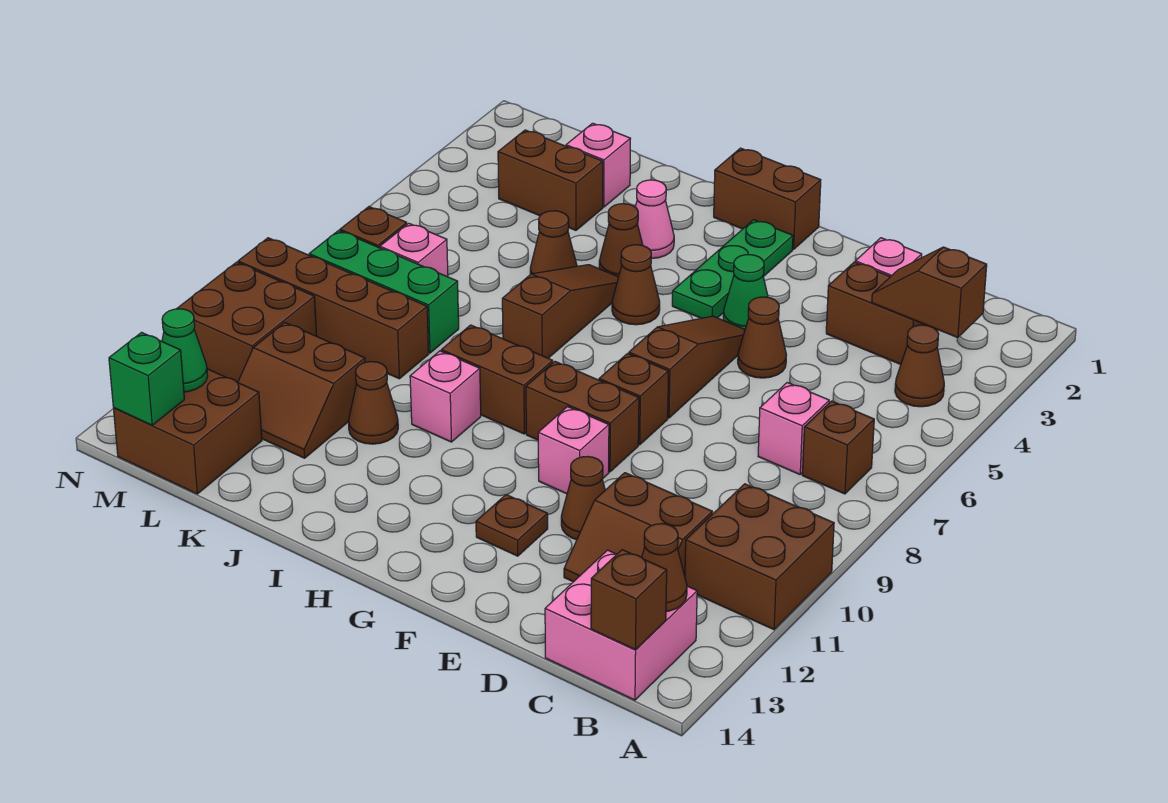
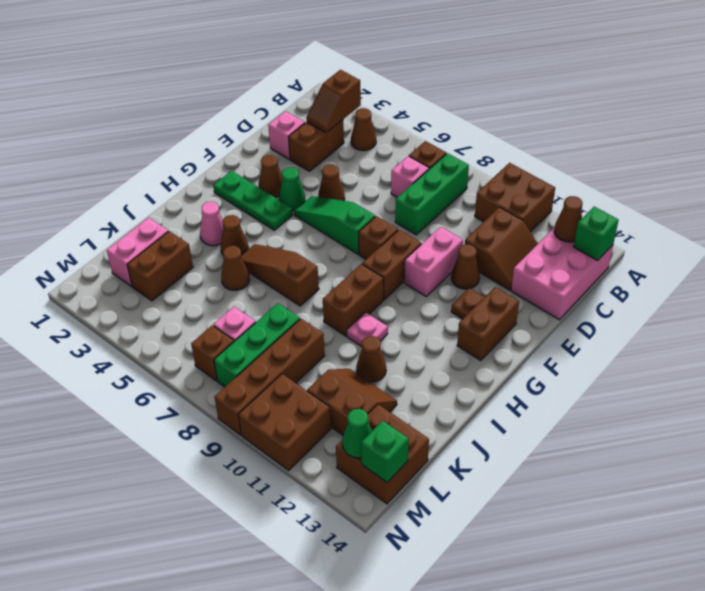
none -> green 1x3 brick [395,153,469,235]
pink 2x2 brick [545,550,697,700] -> pink 2x3 brick [511,227,613,320]
brown 1x1 brick [591,550,667,650] -> green 1x1 brick [574,207,619,261]
brown 1x3 slope [629,316,745,418] -> green 1x3 slope [294,196,375,254]
pink 1x1 brick [538,407,609,494] -> pink 1x2 brick [404,227,463,296]
brown 1x2 brick [714,148,821,249] -> brown 1x2 brick moved to [457,287,519,361]
brown 1x1 cone [612,245,660,325] -> brown 1x1 cone moved to [259,155,282,197]
pink 1x1 brick [410,351,481,442] -> pink 1x1 plate [347,312,388,347]
pink 1x1 brick [566,123,631,207] -> pink 1x2 brick [107,218,168,287]
brown 2x2 slope [238,323,365,458] -> brown 2x2 slope turned to [307,369,397,435]

